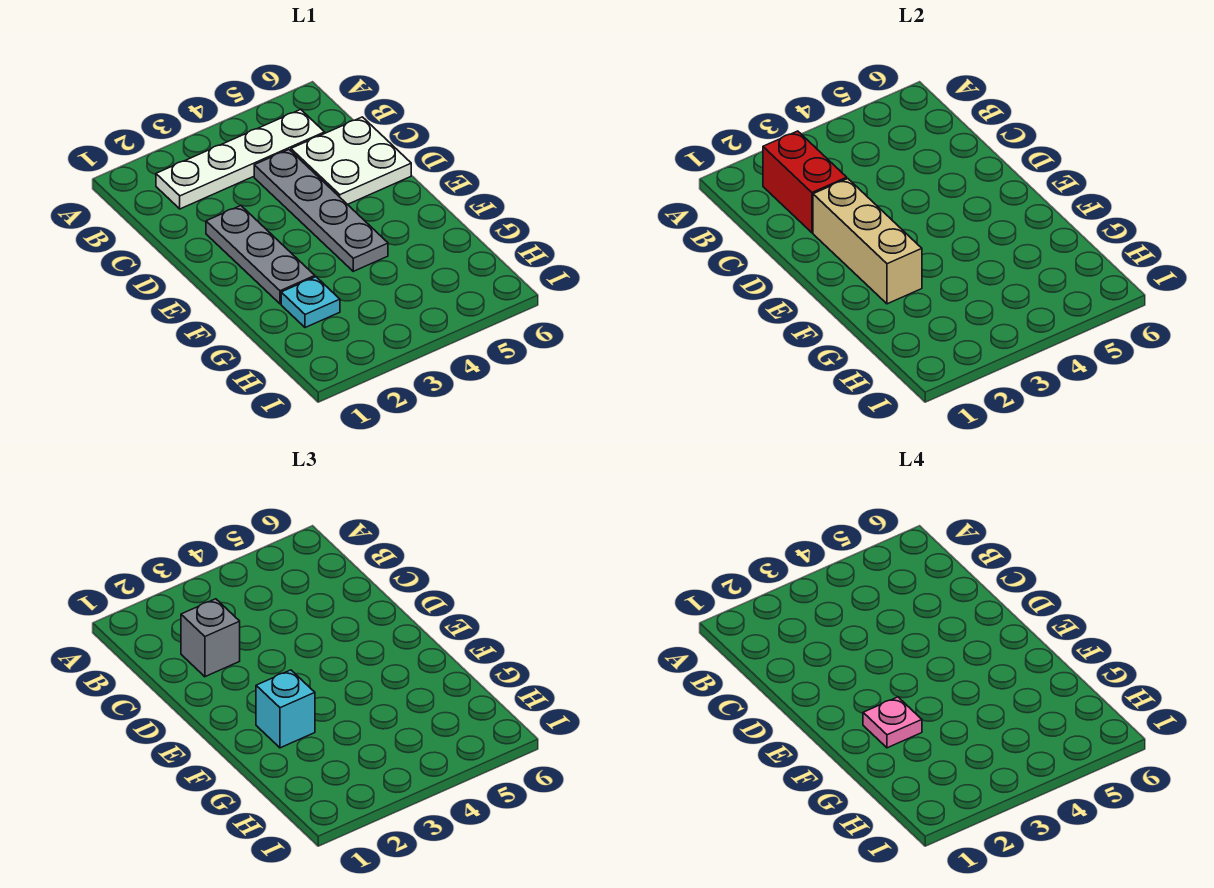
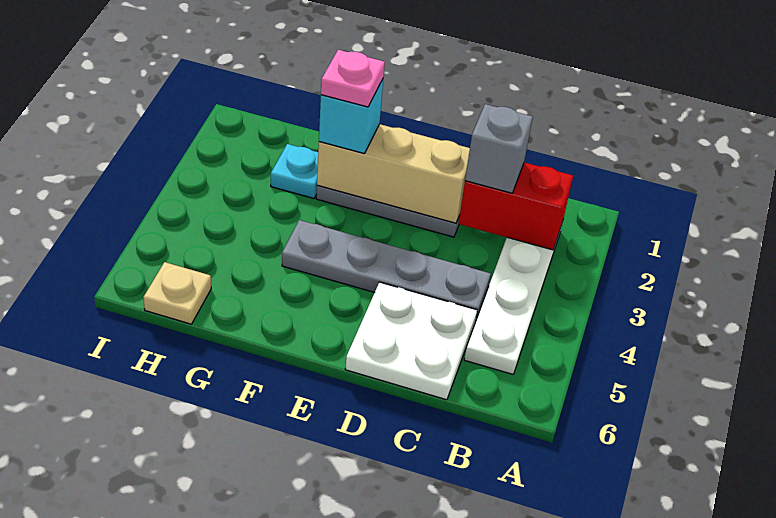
none -> tan 1x1 plate [143,262,211,324]

